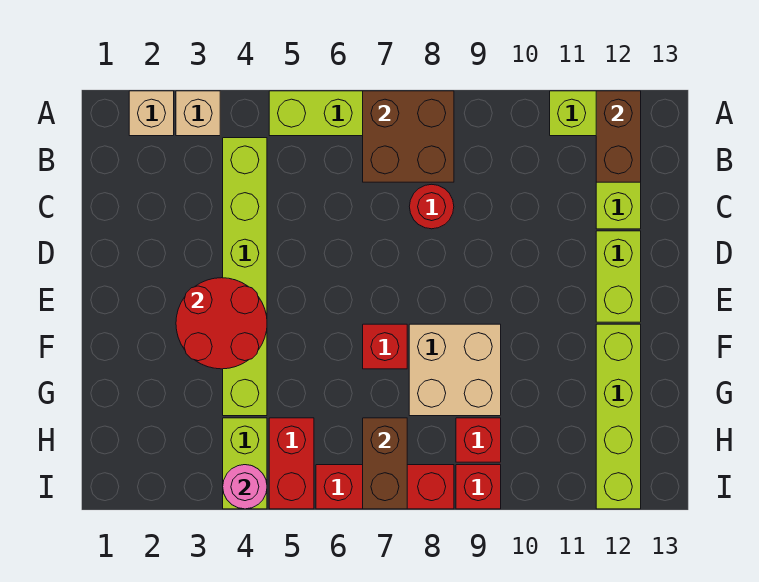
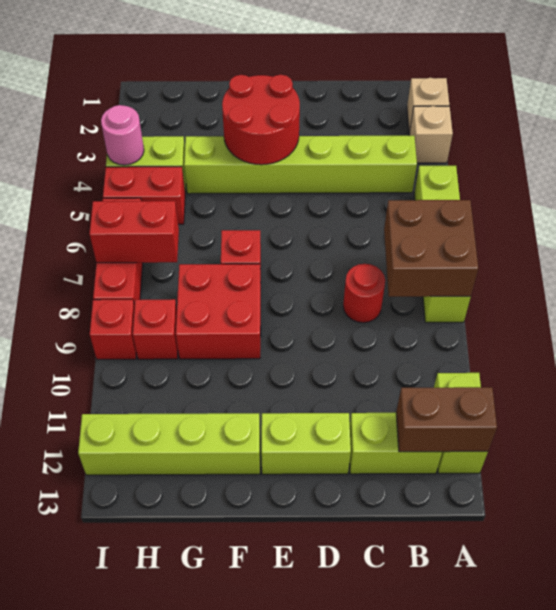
tan 2x2 brick [409,324,501,416] -> red 2x2 brick [176,264,261,359]
brown 1x2 brick [363,418,407,509] -> red 1x2 brick [89,201,179,263]

